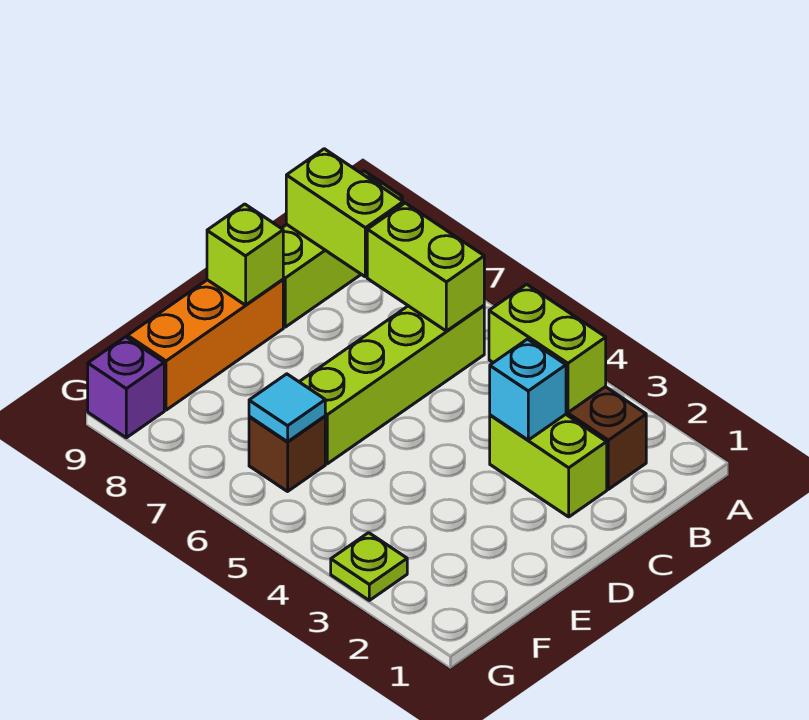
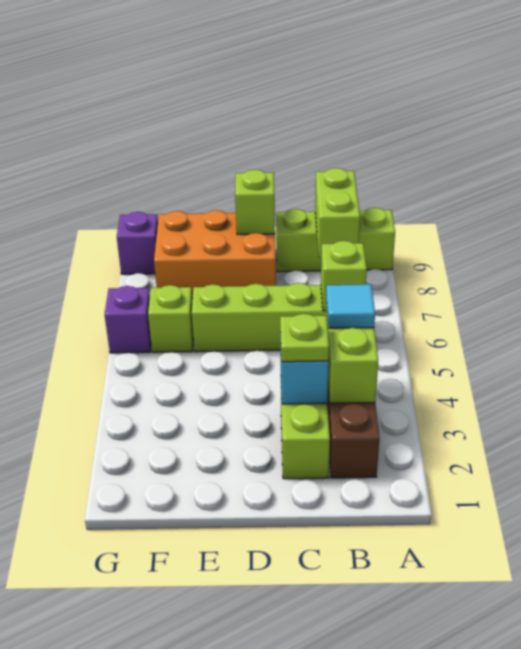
lime 1x2 brick [367,203,484,331] -> lime 1x1 brick [321,241,367,311]
orange 1x3 brick [128,280,283,410] -> orange 2x3 brick [154,210,276,298]
brown 1x1 brick [249,416,325,491] -> lime 1x1 brick [148,285,193,352]
cyan 1x1 tile [249,374,325,442] -> cyan 1x1 tile moved to [326,284,375,328]
lime 1x1 plate [331,533,407,600] -> lime 1x1 plate moved to [280,314,329,362]
none -> purple 1x1 brick [105,286,151,353]

